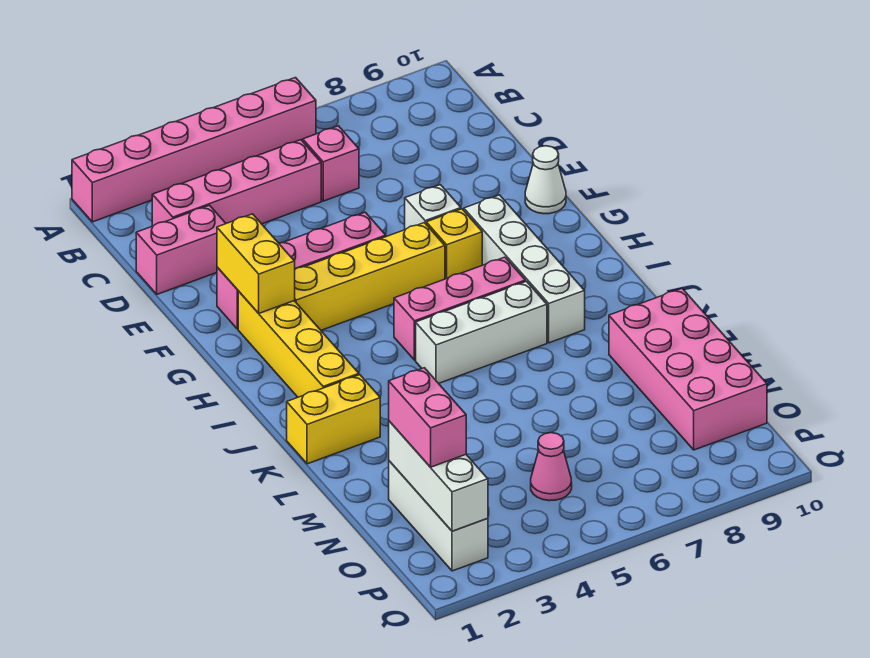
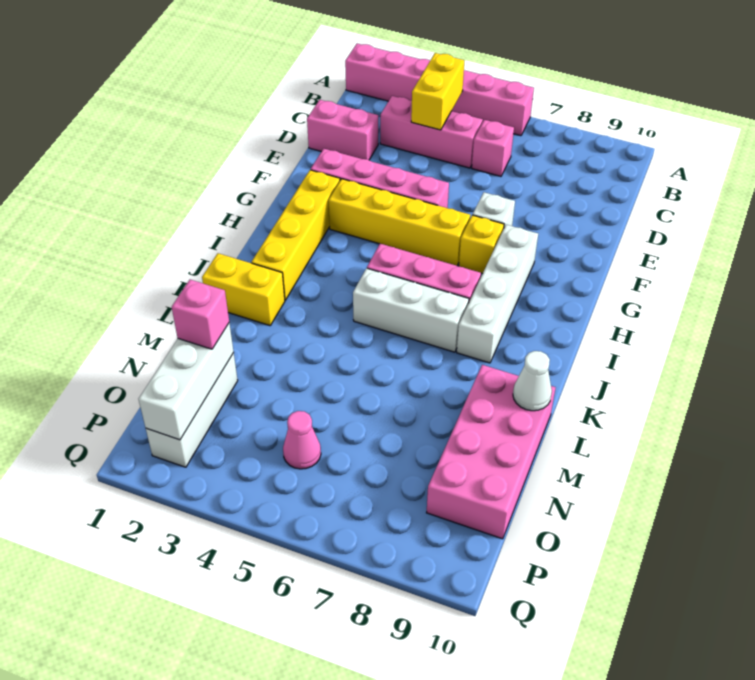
pink 1x4 brick [152,140,321,226] -> pink 1x3 brick [380,96,483,168]
yellow 1x2 brick [217,214,295,313] -> yellow 1x2 brick moved to [411,53,464,130]
white 1x1 cone [525,146,566,214] -> white 1x1 cone moved to [513,351,552,411]
pink 1x2 brick [389,368,466,467] -> pink 1x1 brick [172,280,229,349]

